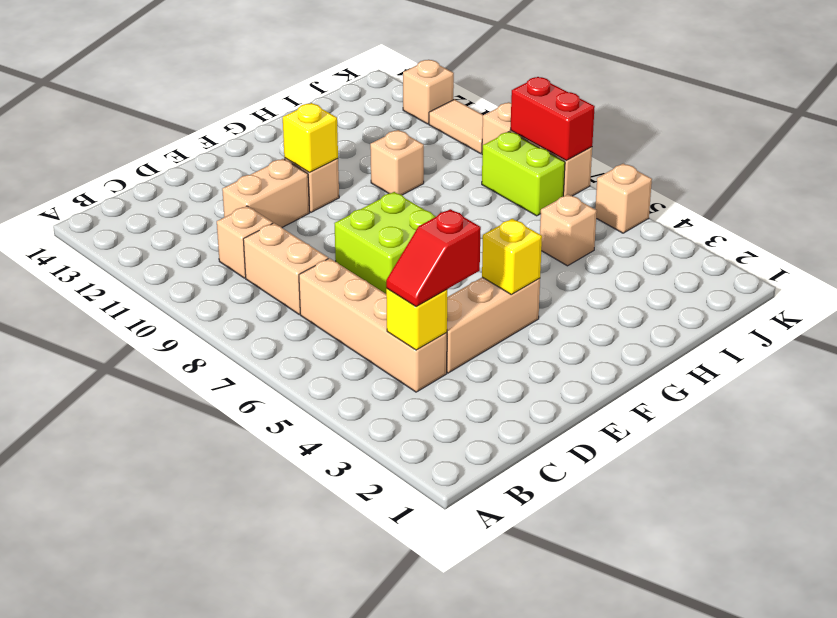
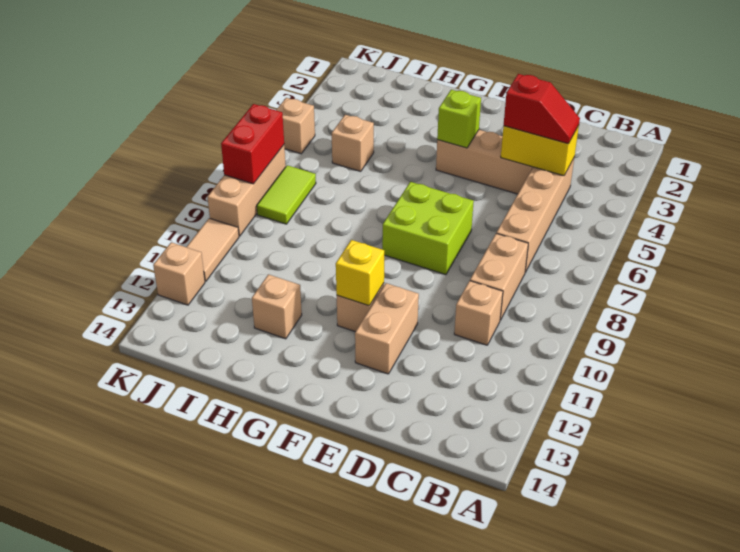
yellow 1x1 brick [386,289,447,350] -> yellow 1x2 brick [501,125,579,176]
tan 1x2 brick [222,159,309,227] -> tan 1x2 brick turned to [355,283,419,374]
yellow 1x1 brick [482,219,542,295] -> lime 1x1 brick [437,90,481,148]
tan 1x1 brick [370,130,424,195] -> tan 1x1 brick moved to [252,274,302,339]
lime 1x2 brick [482,132,565,216] -> lime 1x2 tile [257,165,316,224]

